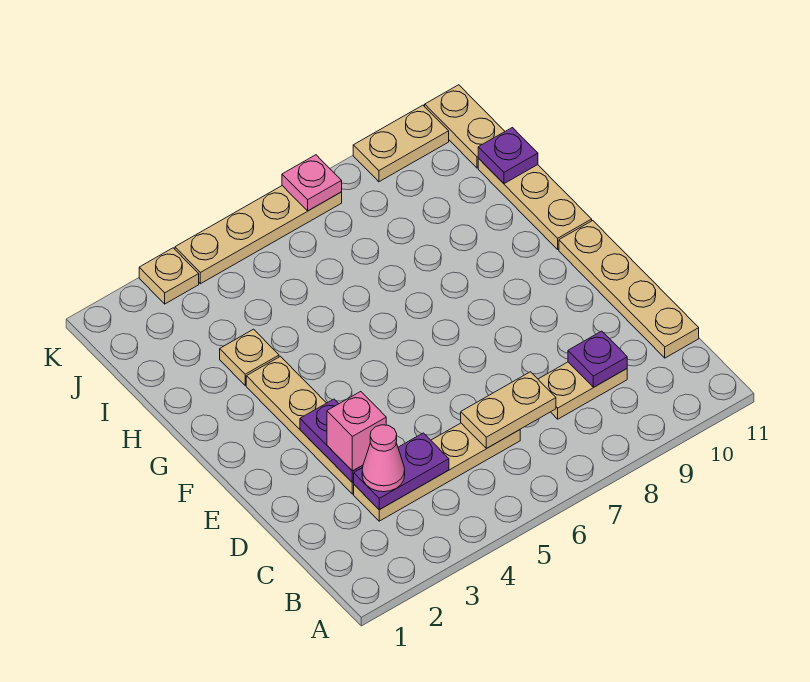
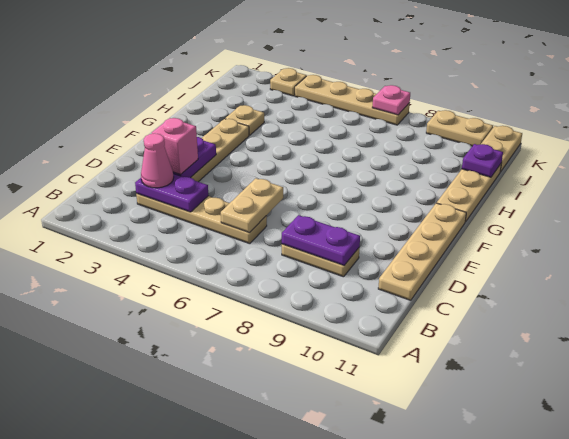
tan 1x2 plate [461,372,556,448] -> tan 1x2 plate turned to [221,178,283,233]
purple 1x1 plate [568,331,627,387] -> purple 1x2 plate [282,215,360,265]

